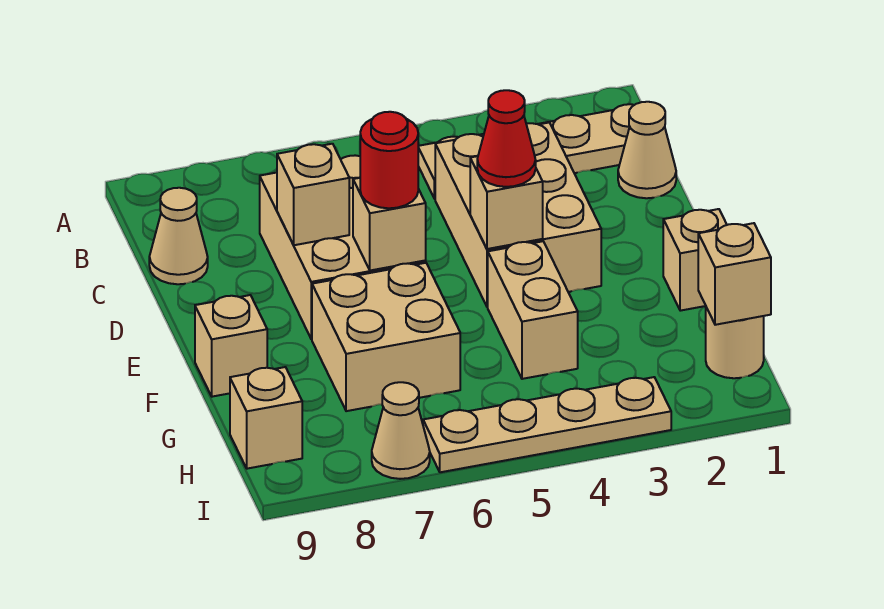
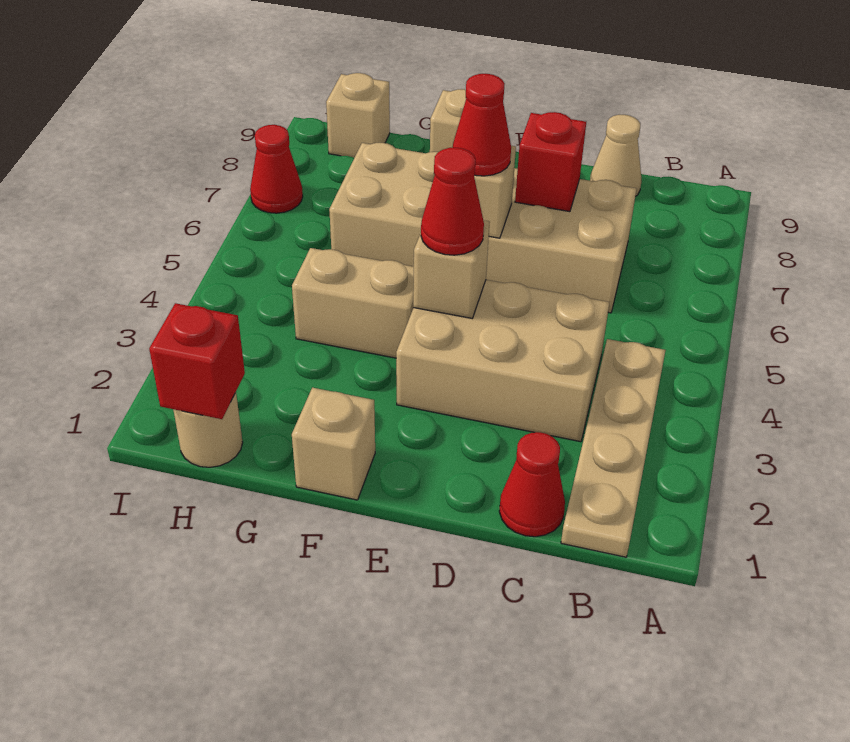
tan 1x1 cone [618,102,676,198] -> red 1x1 cone [499,432,565,537]
tan 1x1 brick [277,144,349,245] -> red 1x1 brick [515,112,586,212]
red 1x1 round brick [360,112,418,208] -> red 1x1 cone [453,74,511,176]
tan 1x1 brick [698,223,771,325] -> red 1x1 brick [149,303,245,419]
tan 1x4 plate [423,377,671,472] -> none
tan 1x1 cone [372,382,430,479] -> red 1x1 cone [250,125,303,213]

